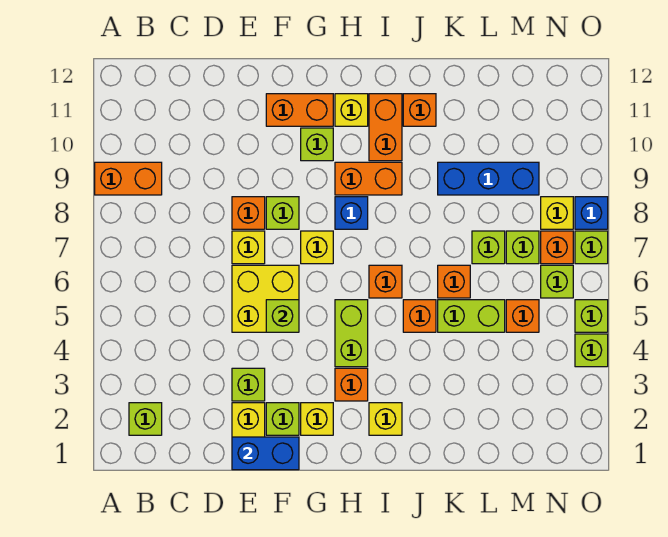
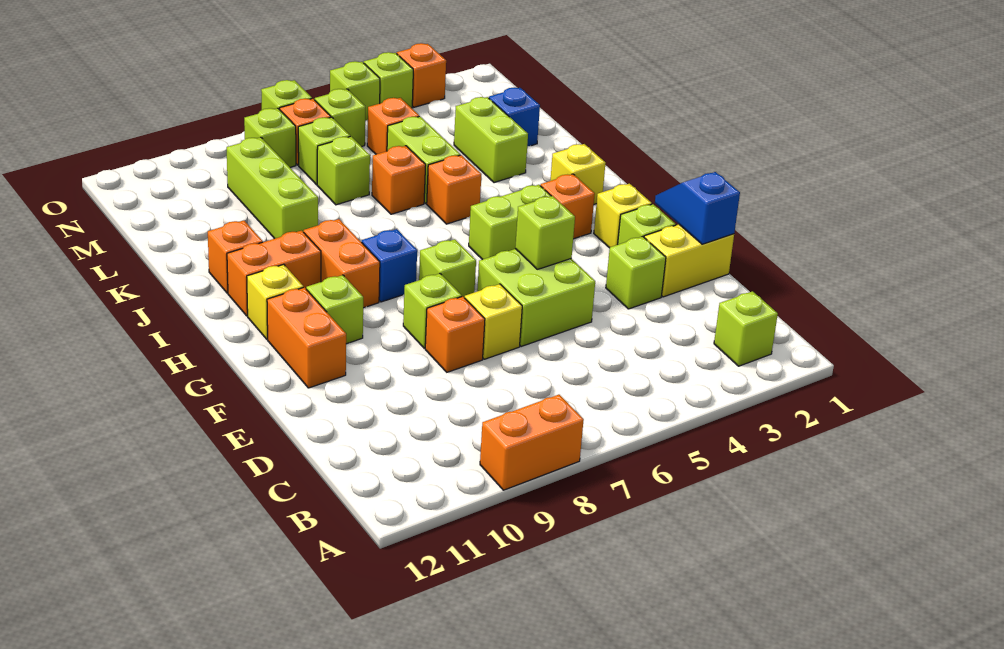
orange 1x2 brick [95,162,162,195] -> orange 1x2 brick turned to [480,395,584,490]
blue 1x2 brick [232,437,299,470] -> blue 1x2 slope [655,172,740,244]
yellow 2x2 brick [232,265,299,332] -> lime 2x2 brick [477,249,595,346]
yellow 1x1 brick [301,231,333,264] -> lime 1x1 brick [419,239,476,298]
orange 1x1 brick [369,265,402,298] -> orange 1x1 brick moved to [397,43,446,107]
none -> lime 1x2 brick [454,97,528,183]
blue 1x3 brick [438,162,539,195] -> lime 1x3 brick [227,137,318,239]
yellow 1x1 brick [541,197,573,229] -> lime 1x1 brick [244,108,296,167]
blue 1x1 brick [575,197,608,229] -> blue 1x1 brick moved to [489,88,540,146]

